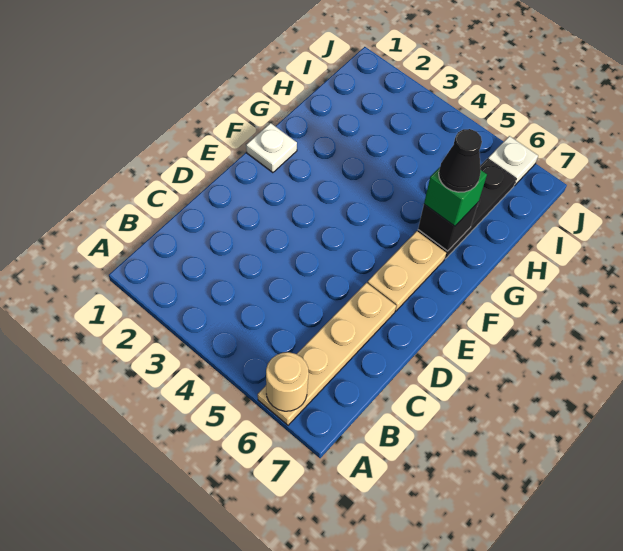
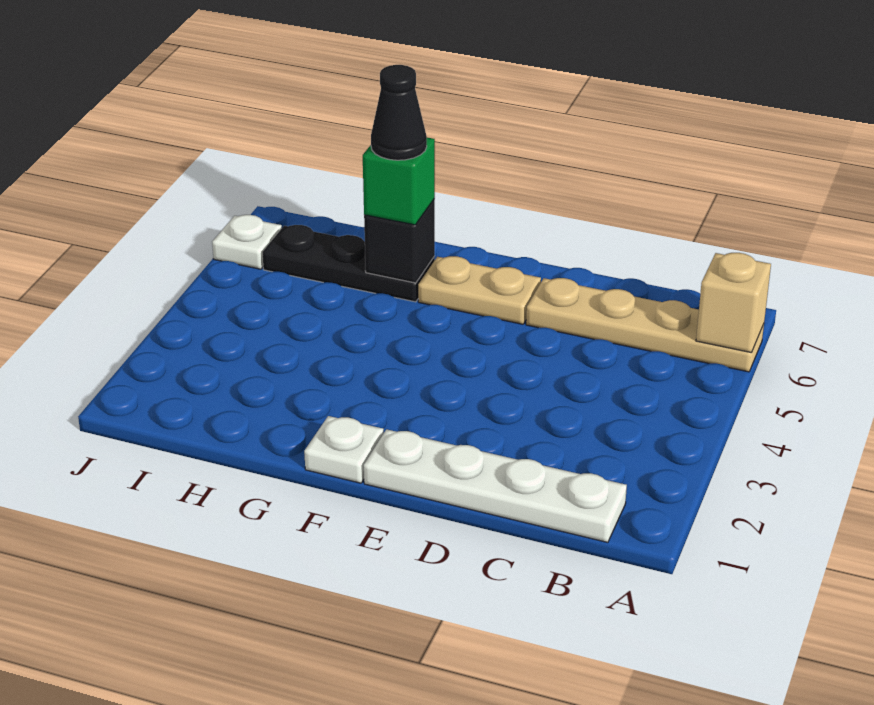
tan 1x1 round brick [266,352,309,411] -> tan 1x1 brick [696,253,771,353]
none -> white 1x4 plate [364,429,627,542]

